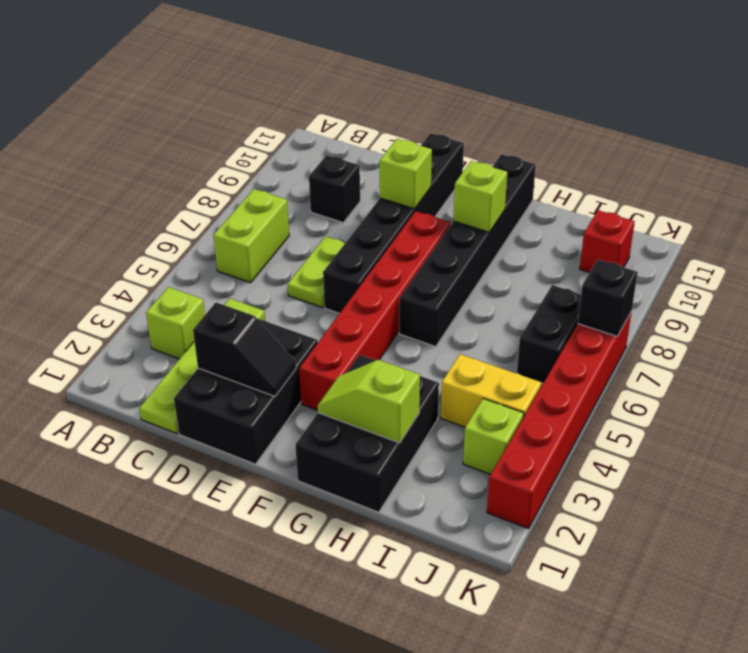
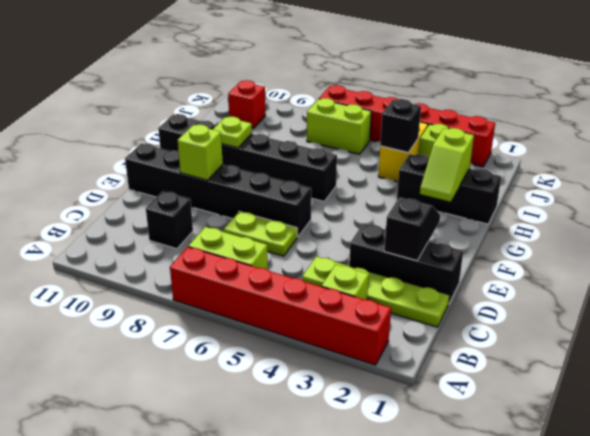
black 2x3 brick [174,319,318,464] -> black 1x3 brick [349,224,463,303]
red 1x6 brick [299,211,451,410] -> red 1x6 brick moved to [170,247,391,365]
black 2x3 brick [295,355,439,512] -> black 1x3 brick [397,154,501,224]
lime 1x1 brick [453,161,507,232] -> lime 1x1 plate [213,117,252,148]
black 1x2 brick [517,285,581,384] -> lime 1x2 brick [307,98,371,154]
black 1x1 brick [578,260,638,336] -> black 1x1 brick moved to [380,99,421,153]

